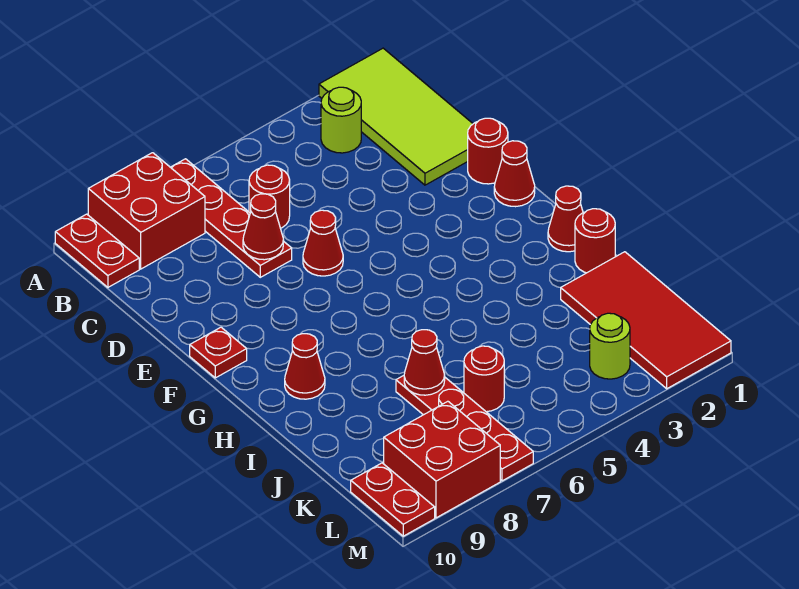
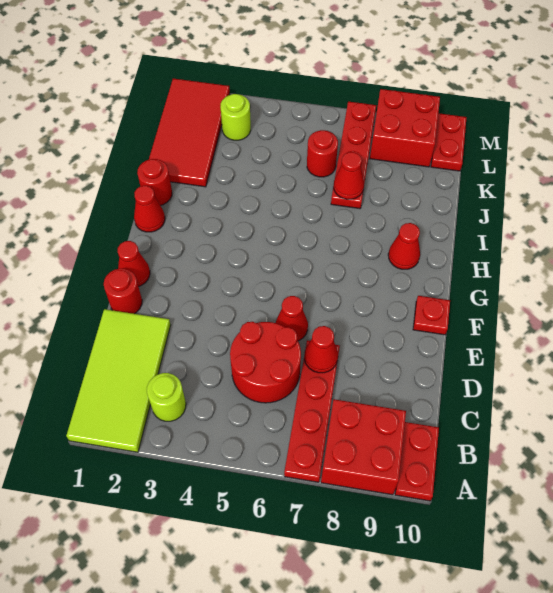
red 1x1 round brick [249,165,290,228] -> red 2x2 round brick [230,322,301,403]

